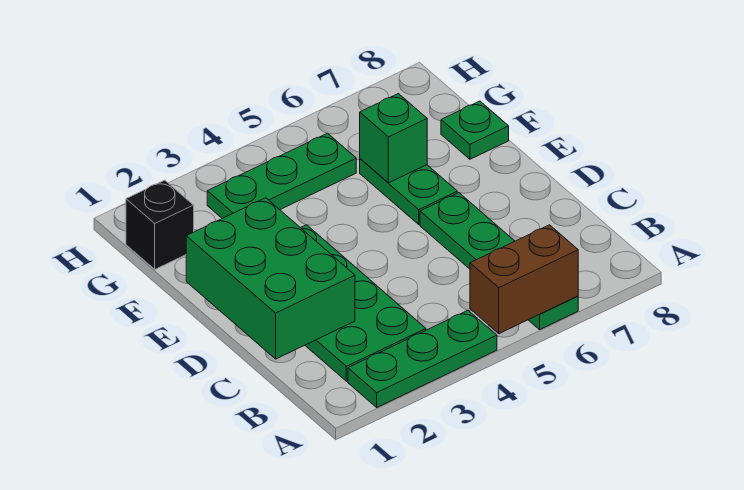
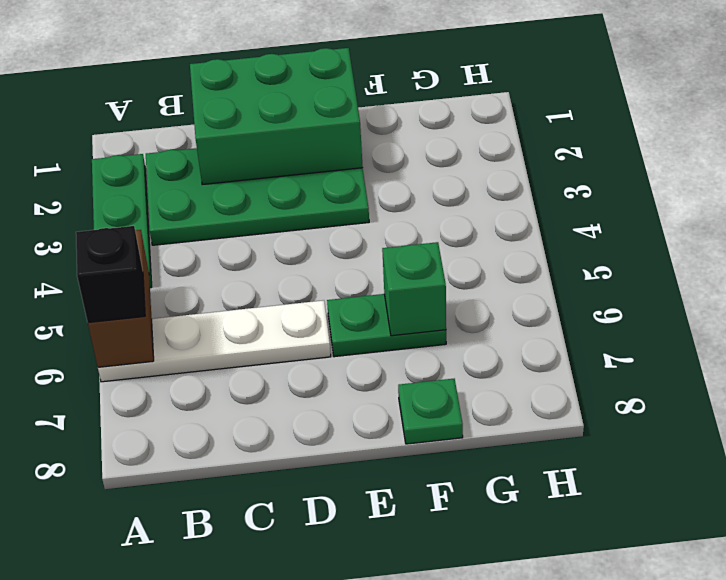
green 1x4 plate [420,193,578,330] -> white 1x4 plate [98,300,331,382]
black 1x1 brick [126,180,194,269] -> black 1x1 brick moved to [76,226,145,323]
green 1x3 plate [207,133,356,218] -> none

